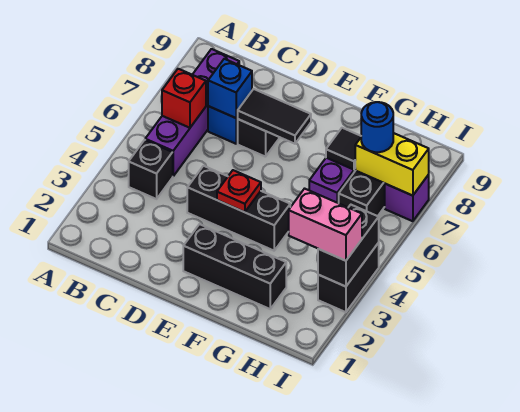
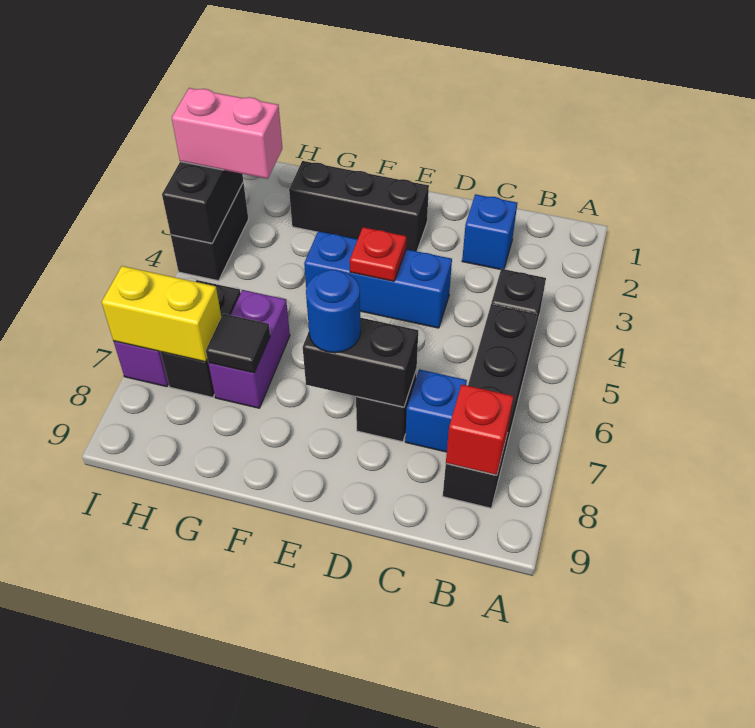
purple 1x4 brick [145,49,239,176] -> black 1x4 brick [443,304,537,508]
red 1x1 brick [162,69,206,128] -> red 1x1 brick moved to [446,385,514,475]
blue 1x1 brick [208,59,252,118] -> blue 1x1 brick moved to [462,194,517,269]
black 1x3 brick [187,166,290,251] -> blue 1x3 brick [304,231,452,328]
black 1x2 tile [238,89,311,144] -> black 1x2 brick [303,318,418,407]
blue 1x1 round brick [361,102,393,152] -> blue 1x1 round brick moved to [306,270,361,353]

